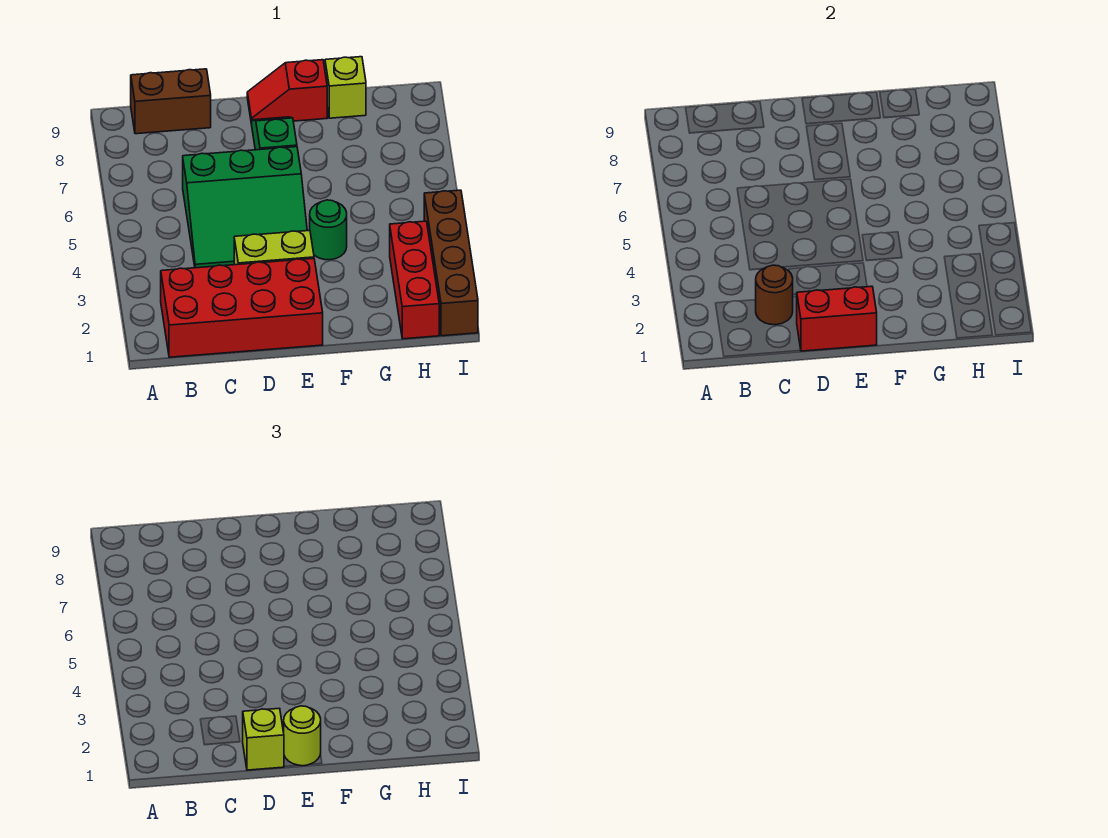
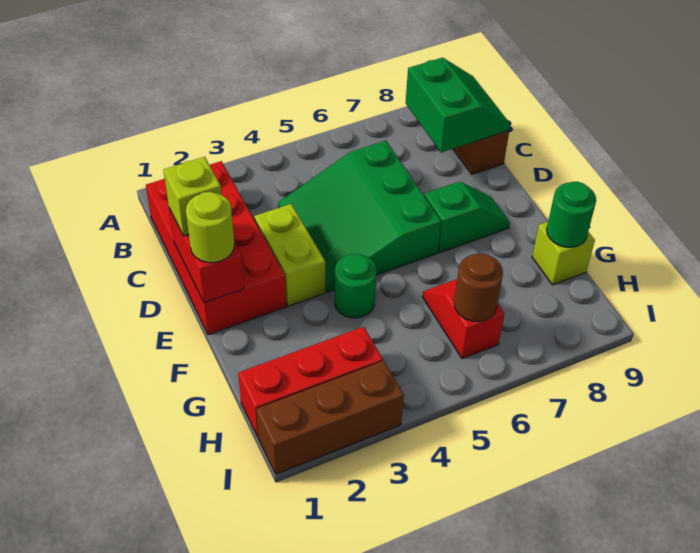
none -> green 2x2 slope [406,58,510,153]
brown 1x1 round brick [756,265,793,325] -> brown 1x1 round brick moved to [454,254,503,321]
red 1x2 slope [247,60,327,124] -> red 1x2 slope moved to [423,279,504,359]
none -> green 1x1 round brick [547,182,596,247]
brown 1x4 brick [424,190,478,336] -> brown 1x3 brick [256,361,404,474]

